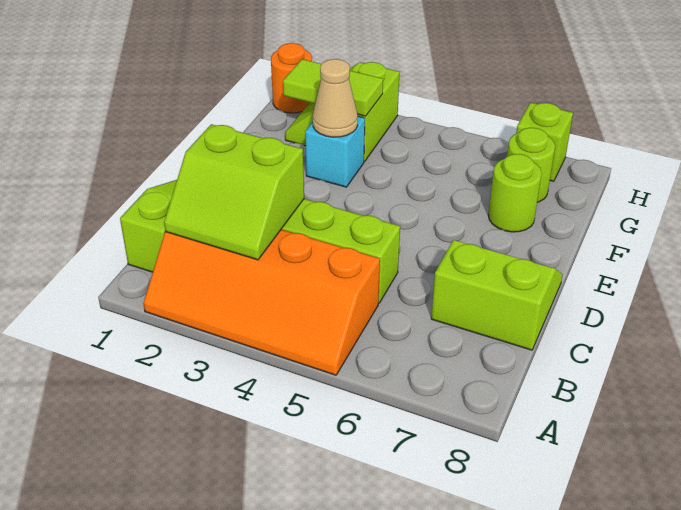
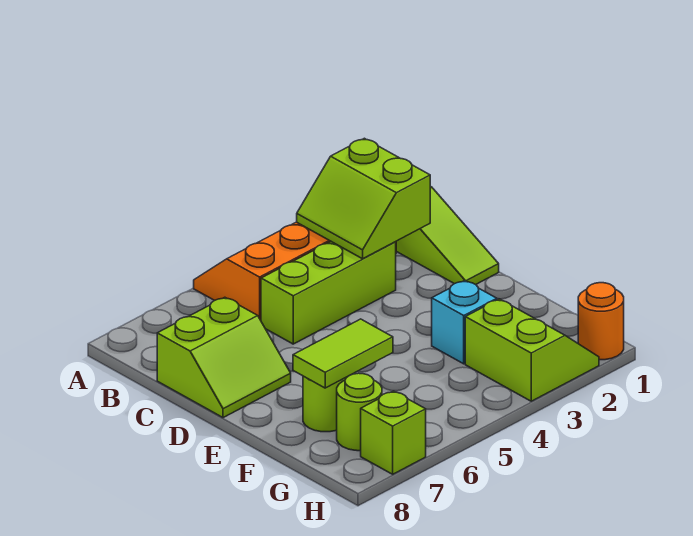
lime 2x2 slope [164,124,304,260] -> lime 2x2 slope turned to [297,138,430,259]
tan 1x1 cone [313,59,358,137] -> none
lime 1x2 tile [283,59,383,116] -> lime 1x2 tile moved to [293,319,393,388]

